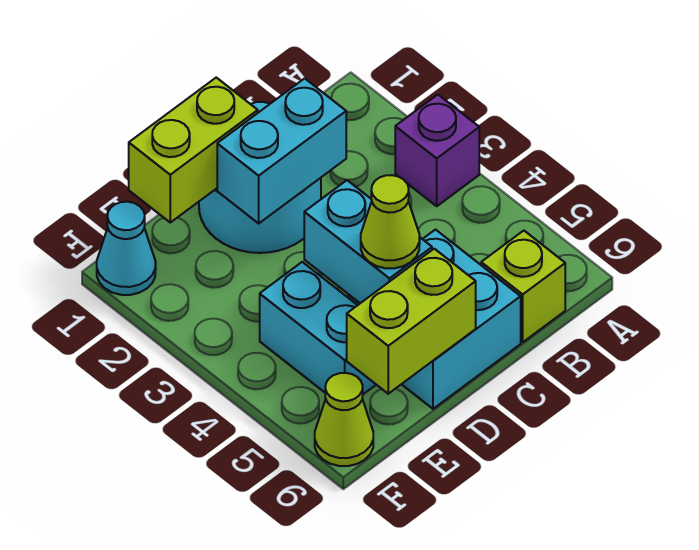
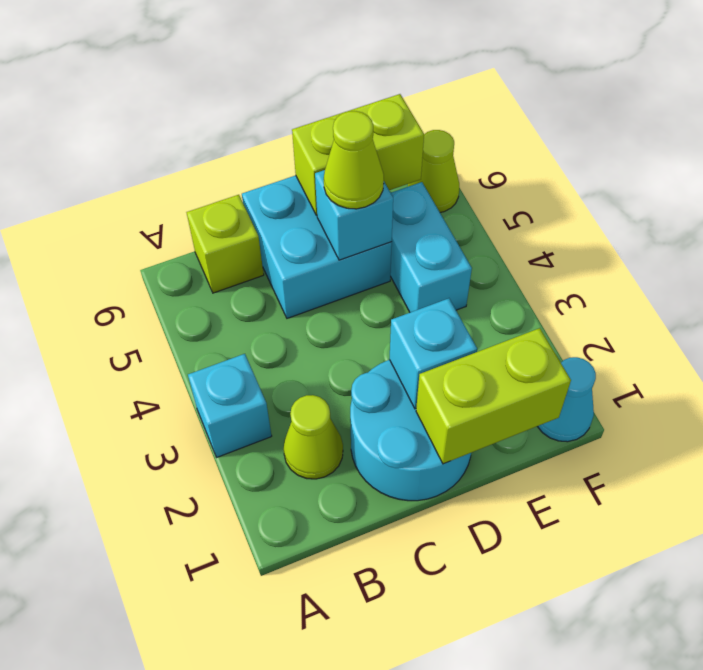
purple 1x1 brick [395,95,479,206] -> cyan 1x1 brick [188,354,272,457]
none -> lime 1x1 cone [283,395,343,479]
cyan 1x2 brick [217,78,346,223] -> cyan 1x1 brick [389,298,477,409]
cyan 1x2 brick [304,180,432,303] -> cyan 1x1 brick [315,170,393,260]

